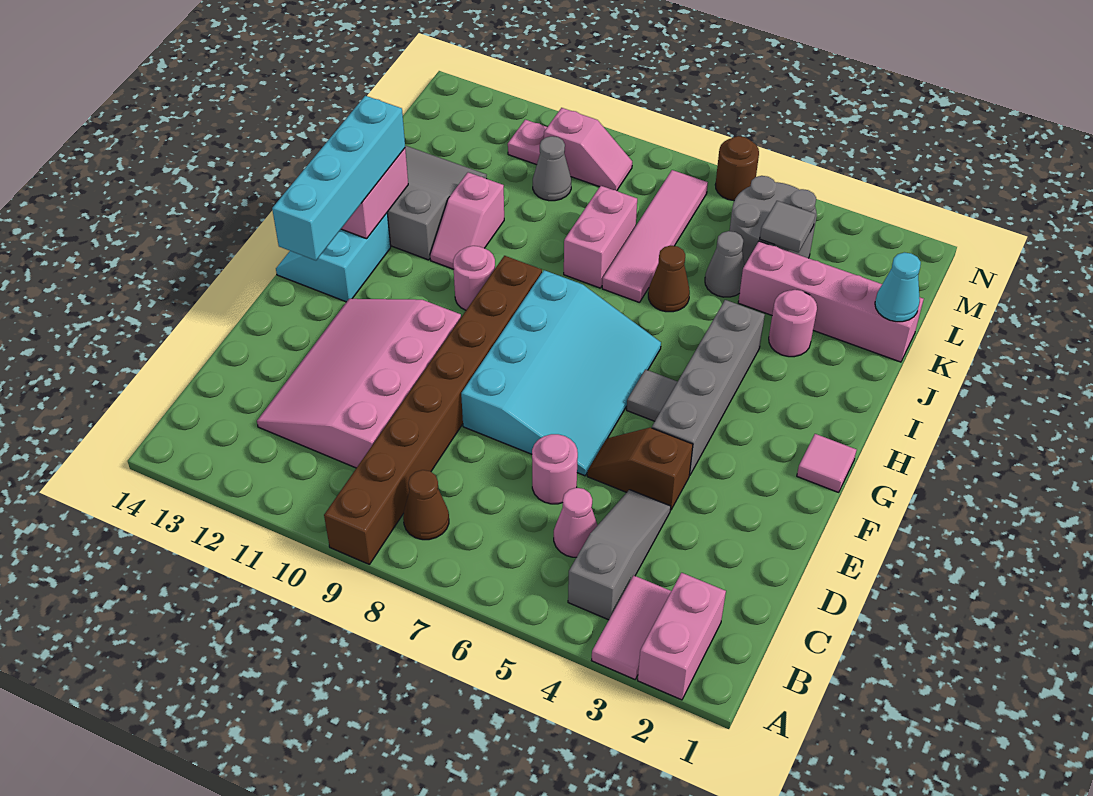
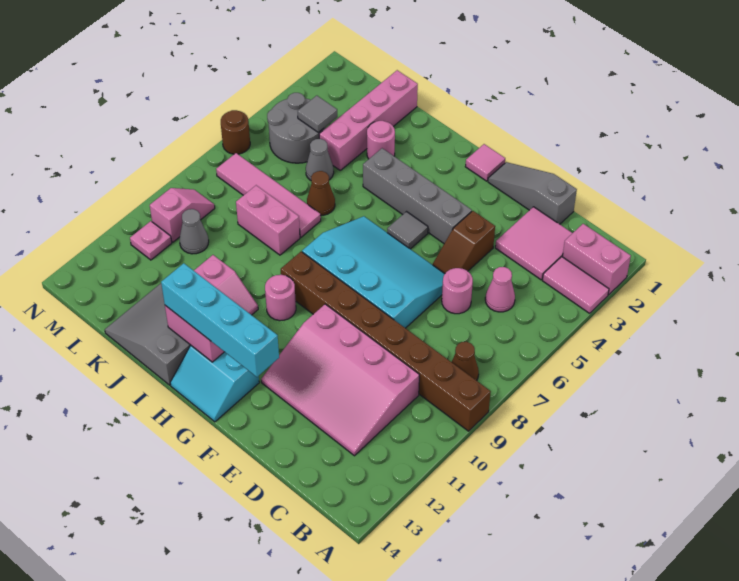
grey 1x3 slope [568,490,671,620] -> grey 1x3 slope moved to [488,162,577,224]
none -> pink 2x2 tile [495,207,572,280]
cyan 1x1 cone [875,252,921,322] -> none

